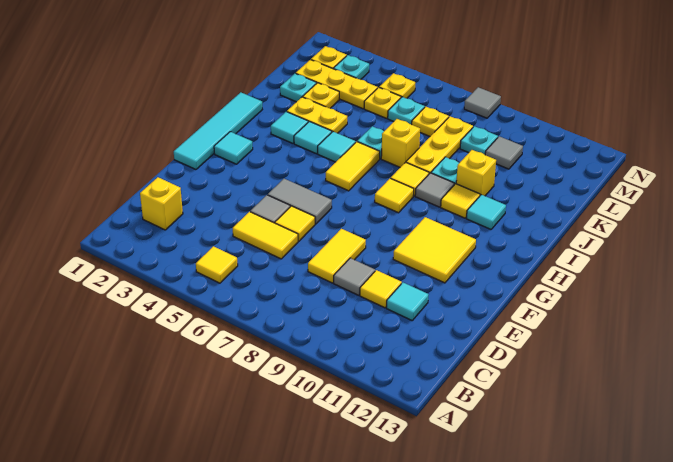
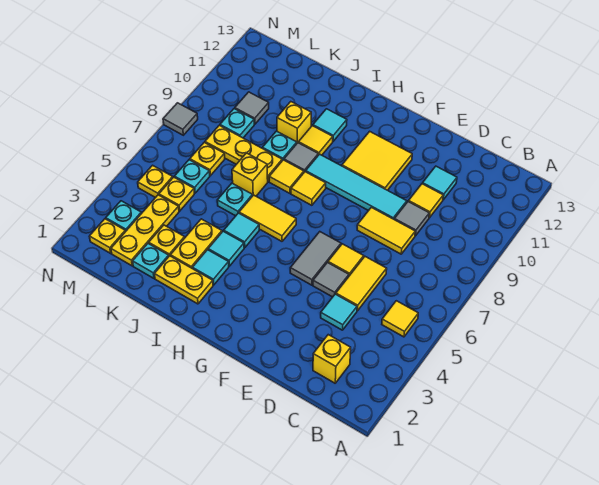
cyan 1x4 tile [174,92,262,169] -> cyan 1x4 tile moved to [306,154,407,219]
cyan 1x1 tile [214,132,253,164] -> cyan 1x1 tile moved to [321,294,357,330]
none -> yellow 1x2 plate [154,256,213,304]

